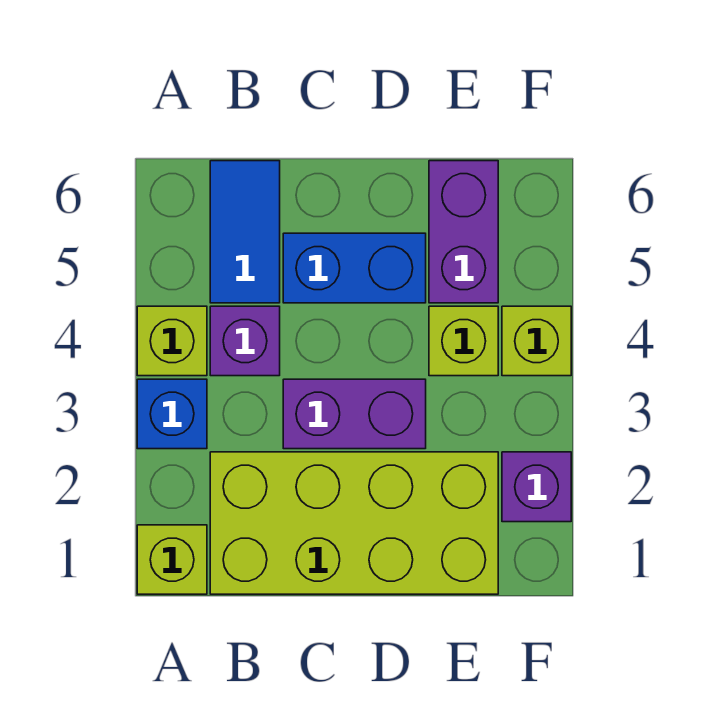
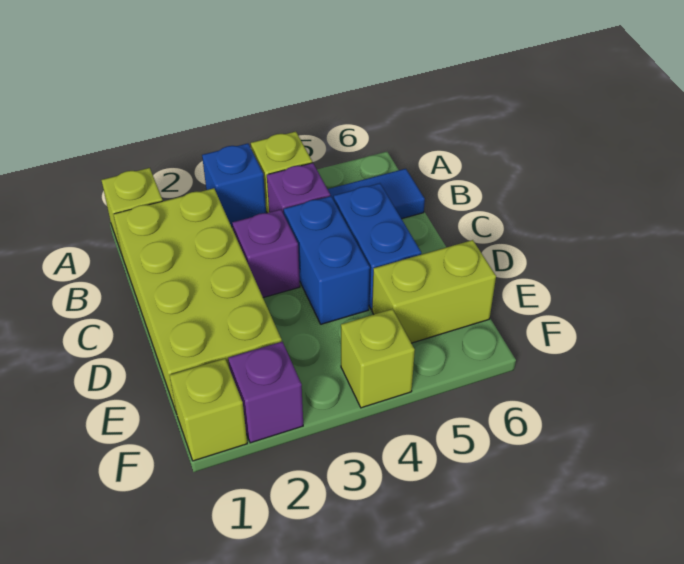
purple 1x2 brick [283,379,426,449] -> purple 1x1 brick [232,210,300,298]
none -> blue 1x2 brick [284,196,370,324]
lime 1x1 brick [429,306,498,376] -> lime 1x1 brick moved to [170,359,247,461]
purple 1x2 brick [429,161,498,303] -> lime 1x2 brick [372,240,496,343]

